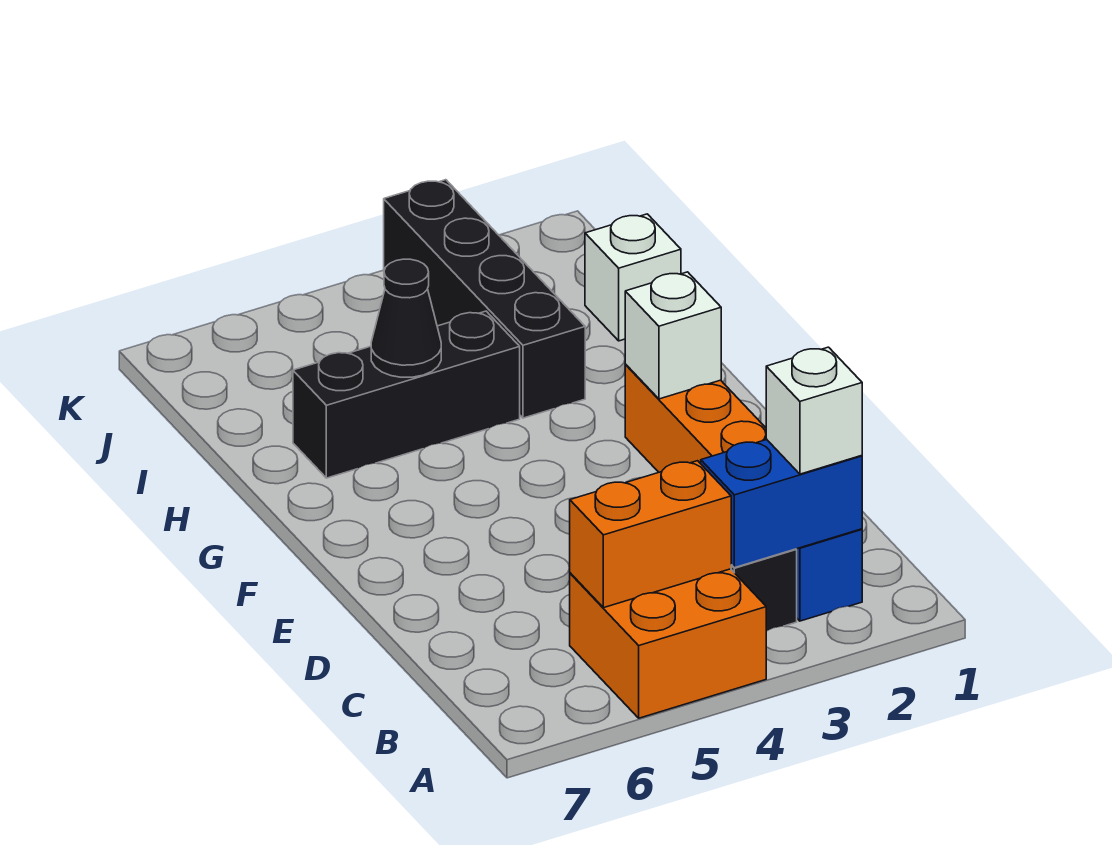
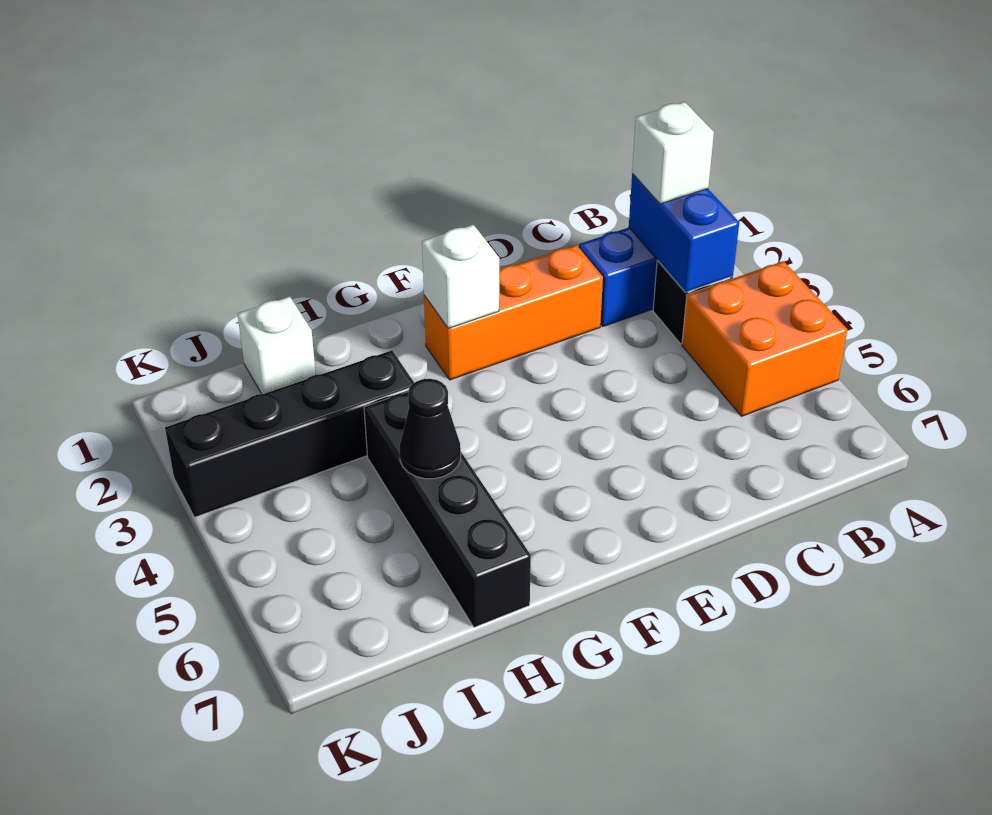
orange 1x2 brick [570,461,731,608] -> none
black 1x3 brick [293,311,520,478] -> black 1x4 brick [364,392,531,627]

